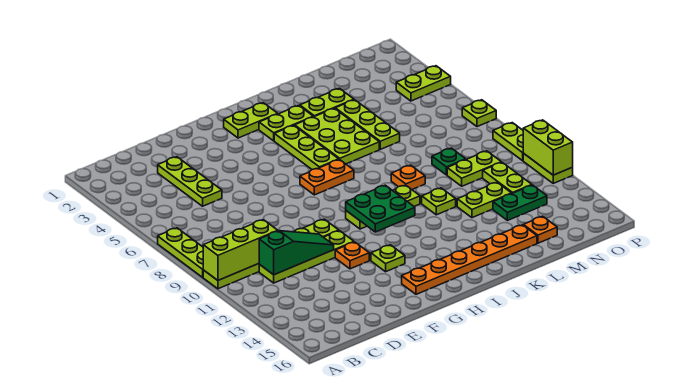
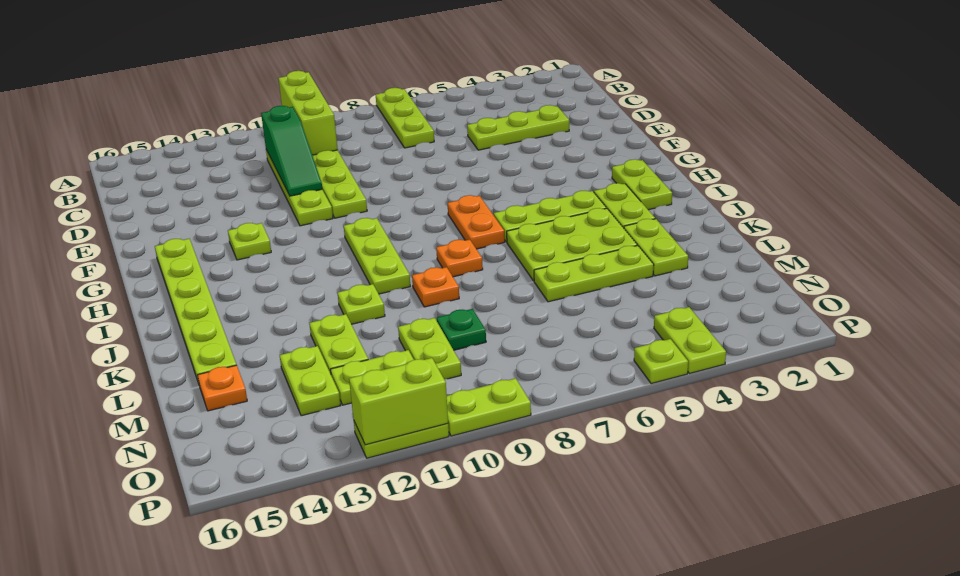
lime 1x3 plate [158,228,203,277] -> lime 1x3 plate turned to [376,88,434,148]
orange 1x1 plate [335,242,369,269] -> orange 1x1 plate moved to [436,240,483,277]
orange 1x6 plate [402,225,537,294] -> lime 1x6 plate [155,239,236,384]
green 2x2 plate [346,185,415,232] -> none
green 1x2 plate [493,185,547,221] -> lime 1x2 plate [280,346,341,416]
lime 1x1 plate [462,100,496,127] -> lime 1x1 plate moved to [634,339,688,384]

